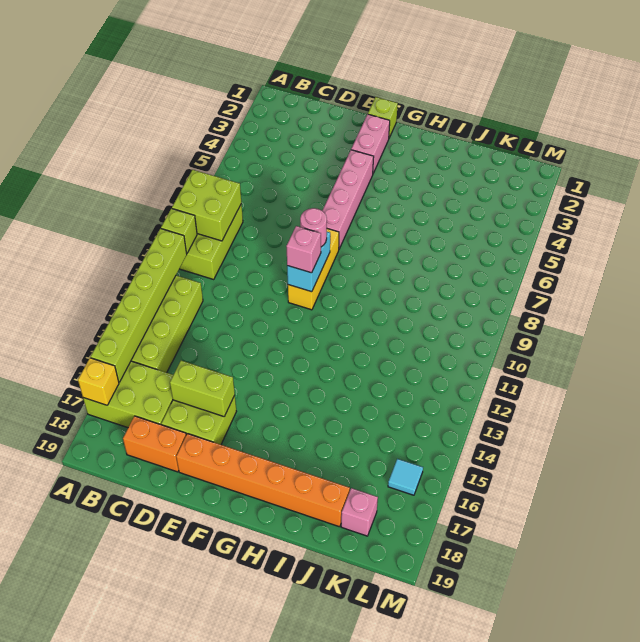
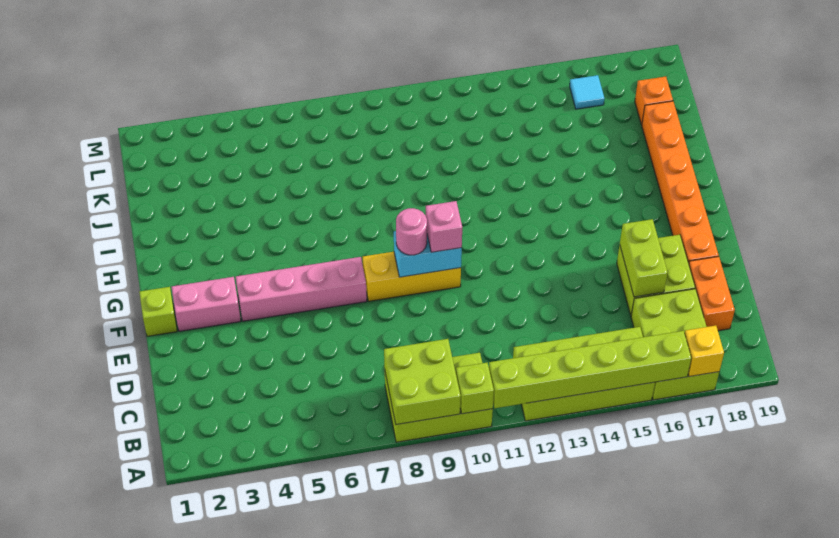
pink 1x1 brick [341,488,378,536] -> orange 1x1 brick [635,77,673,124]

